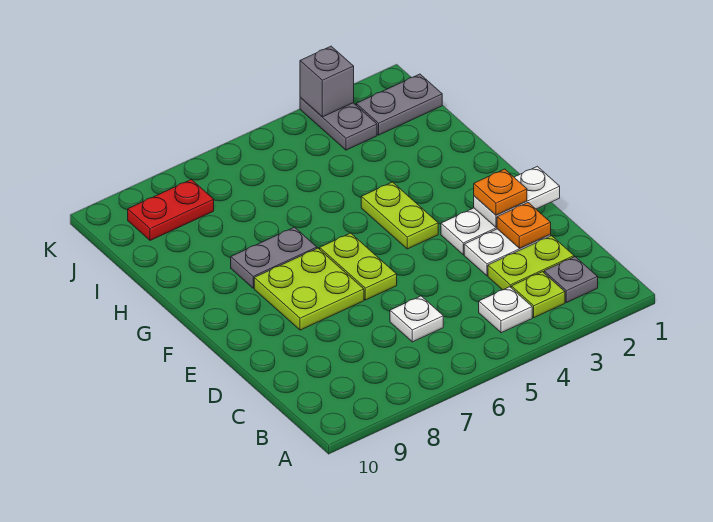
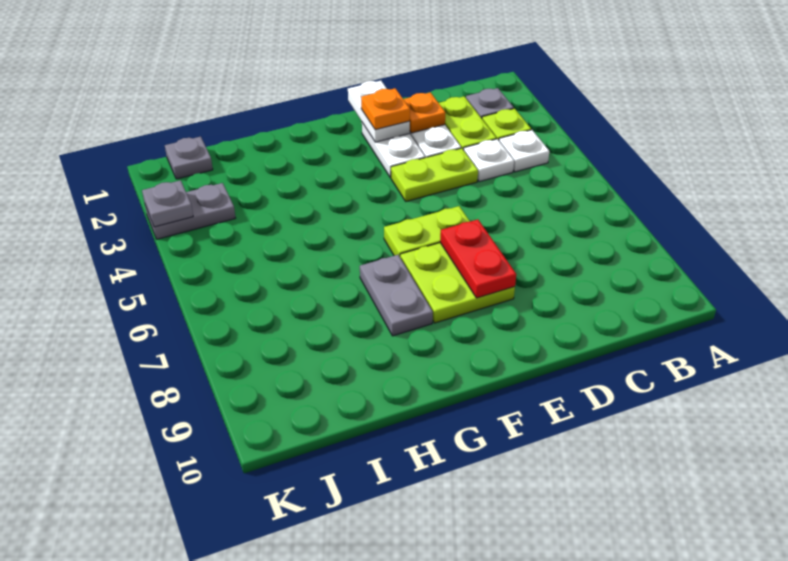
white 1x1 plate [390,296,443,342] -> white 1x1 plate moved to [464,139,514,182]
lime 1x2 plate [361,182,438,249] -> lime 1x2 plate moved to [391,148,478,201]
grey 1x2 plate [356,74,442,135] -> grey 1x1 plate [165,137,213,179]
red 1x2 plate [128,179,214,240] -> red 1x2 plate moved to [440,219,516,298]
grey 1x1 brick [300,46,354,117] -> grey 1x1 plate [142,180,193,227]

